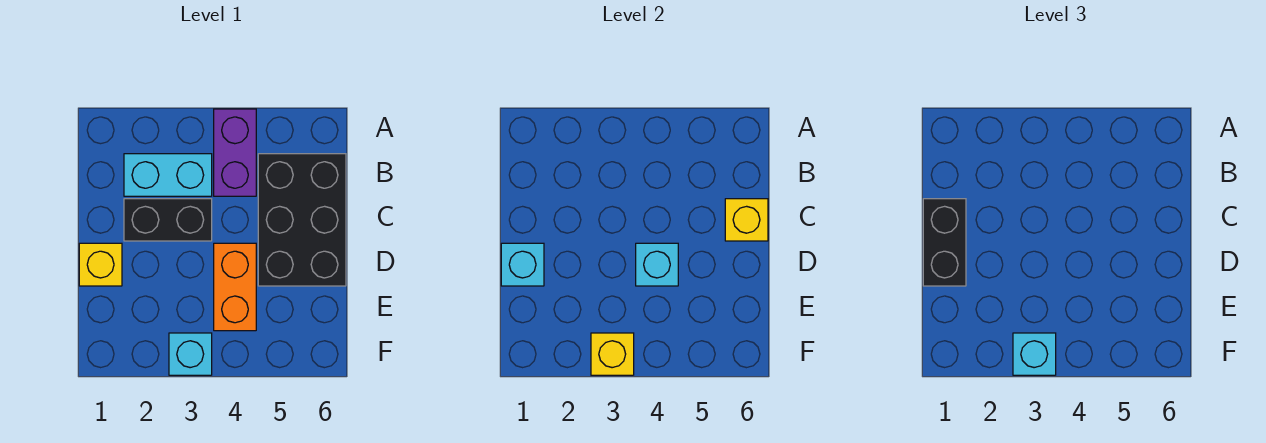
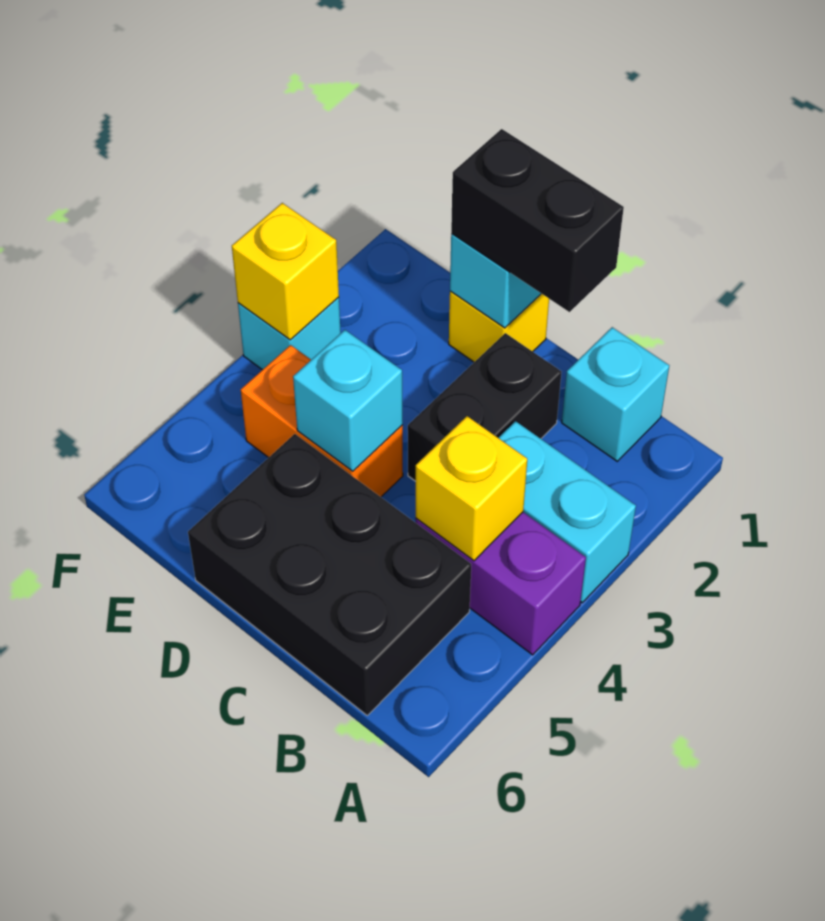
cyan 1x2 brick [124,154,212,196] -> cyan 1x2 brick turned to [499,421,636,603]
yellow 1x1 brick [725,199,768,241] -> yellow 1x1 brick moved to [416,416,527,561]
cyan 1x1 brick [1013,333,1056,375] -> cyan 1x1 brick moved to [562,327,669,461]

